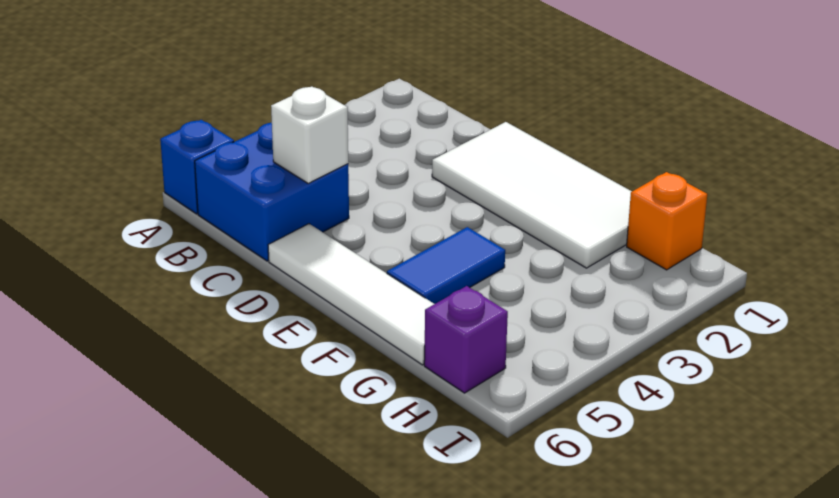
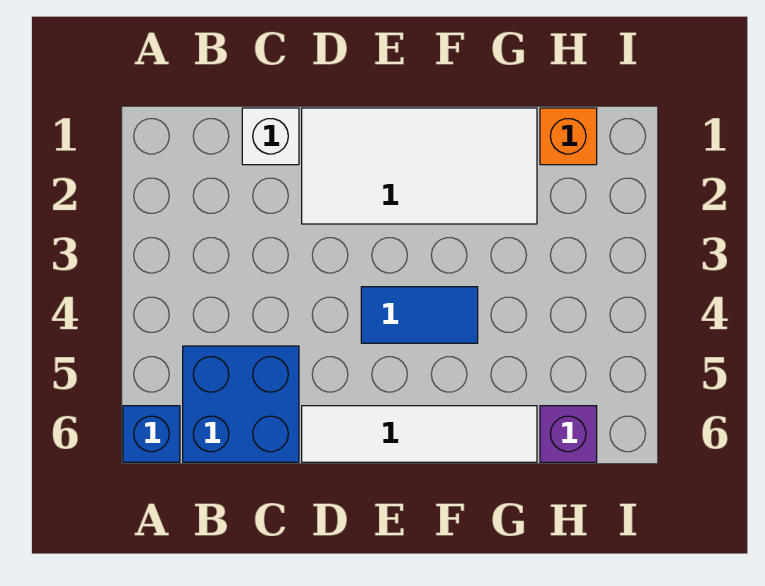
white 1x1 brick [271,87,348,183] -> white 1x1 brick moved to [242,108,299,165]
blue 1x2 tile [387,227,505,304] -> blue 1x2 tile turned to [361,287,478,343]

